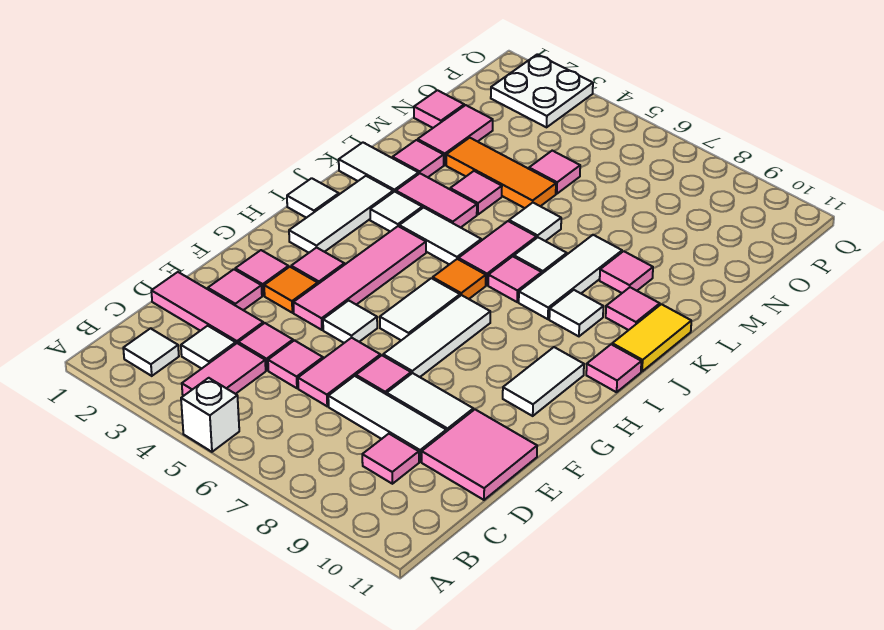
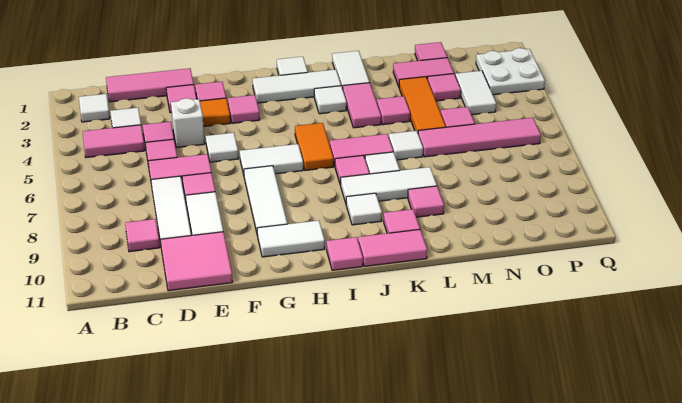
white 1x1 brick [181,378,239,452] -> white 1x1 brick moved to [171,98,205,148]
pink 1x3 tile [151,272,263,343] -> pink 1x3 tile turned to [106,68,194,102]
pink 1x4 tile [293,226,426,330] -> pink 1x4 tile moved to [418,118,541,157]
white 1x3 tile [383,295,490,377] -> white 1x3 tile turned to [244,166,287,236]
orange 1x1 tile [432,259,486,299] -> orange 1x2 tile [295,123,333,170]
white 1x2 tile [399,207,481,265] -> white 1x2 tile moved to [455,71,496,115]
yellow 1x2 tile [612,304,691,371] -> pink 1x2 tile [358,230,427,266]
pink 1x1 tile [393,140,444,177] -> pink 1x1 tile moved to [427,74,461,101]

